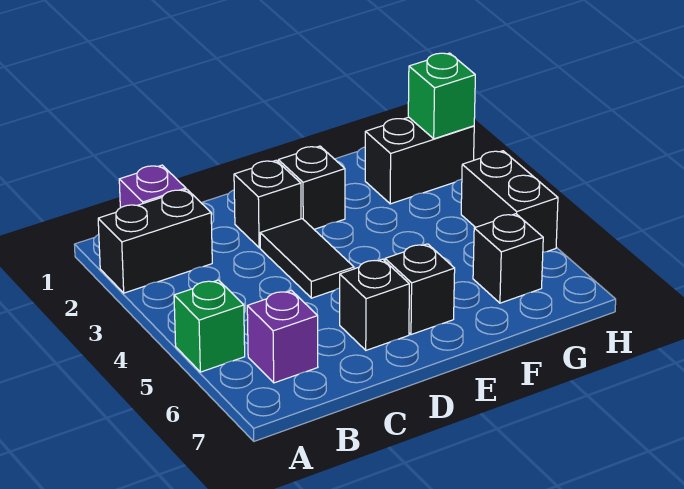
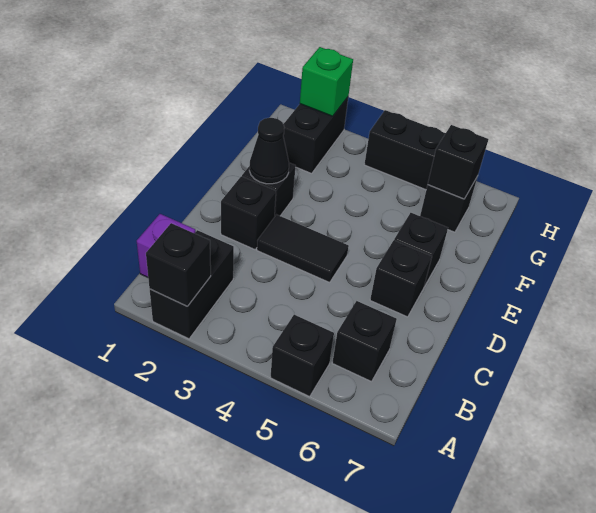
none -> black 1x1 brick [146,223,211,306]
green 1x1 brick [174,280,245,372] -> black 1x1 brick [270,315,334,397]
purple 1x1 brick [247,290,318,383] -> black 1x1 brick [332,301,397,382]
none -> black 1x1 cone [249,118,289,184]
none -> black 1x1 brick [428,125,488,199]

